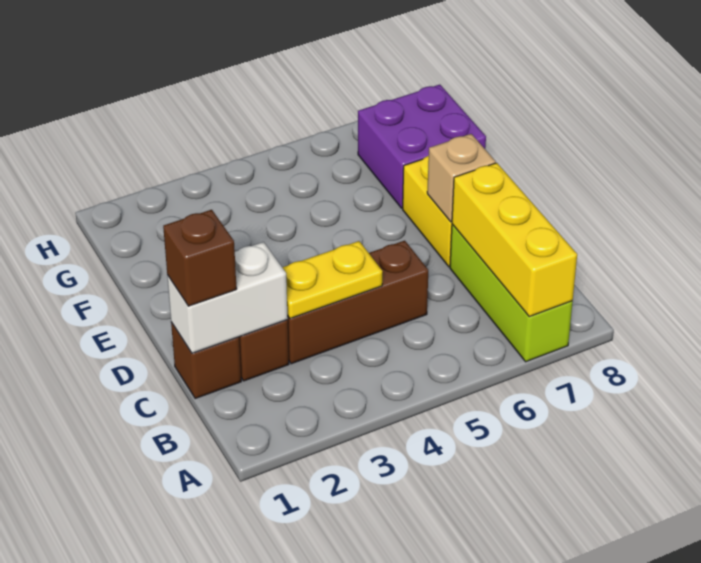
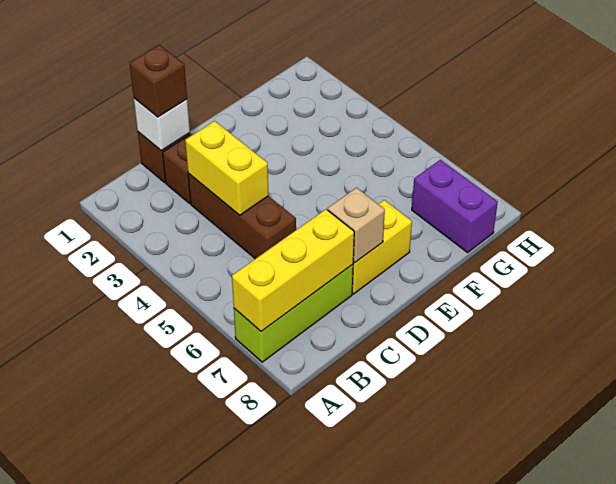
white 1x2 brick [167,242,288,353] -> white 1x1 brick [134,98,190,151]
yellow 1x2 plate [282,241,383,318] -> yellow 1x2 brick [185,121,269,215]
purple 2x2 brick [358,85,486,208] -> purple 1x2 brick [412,160,498,252]

